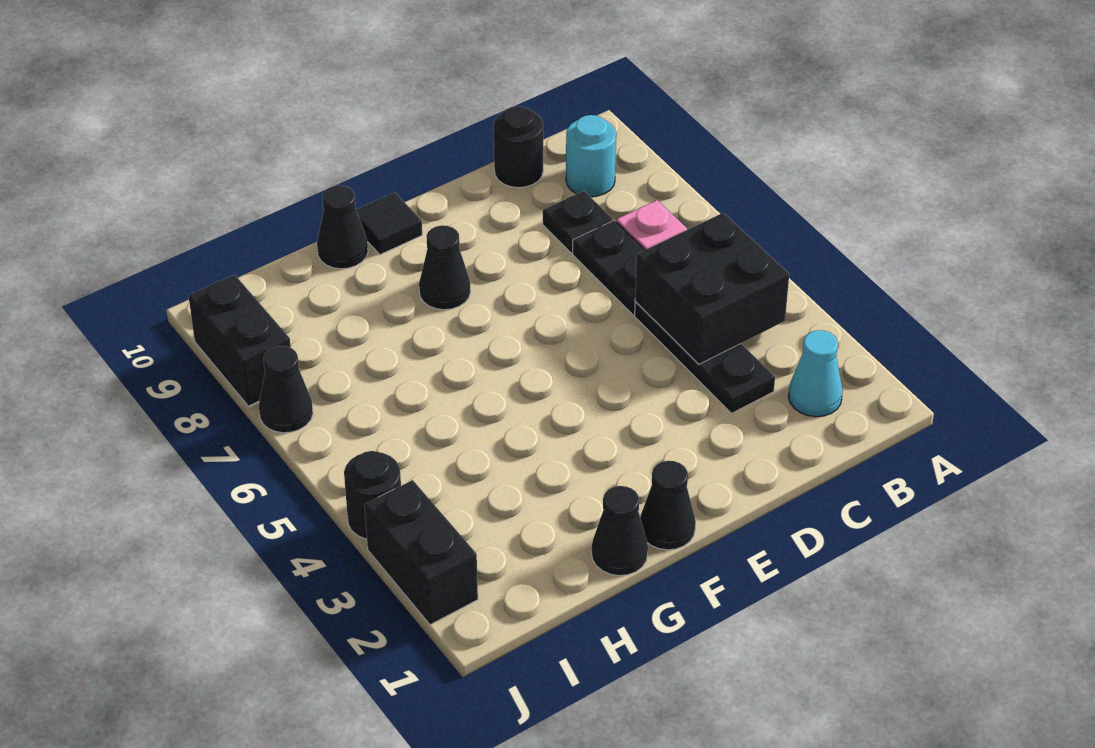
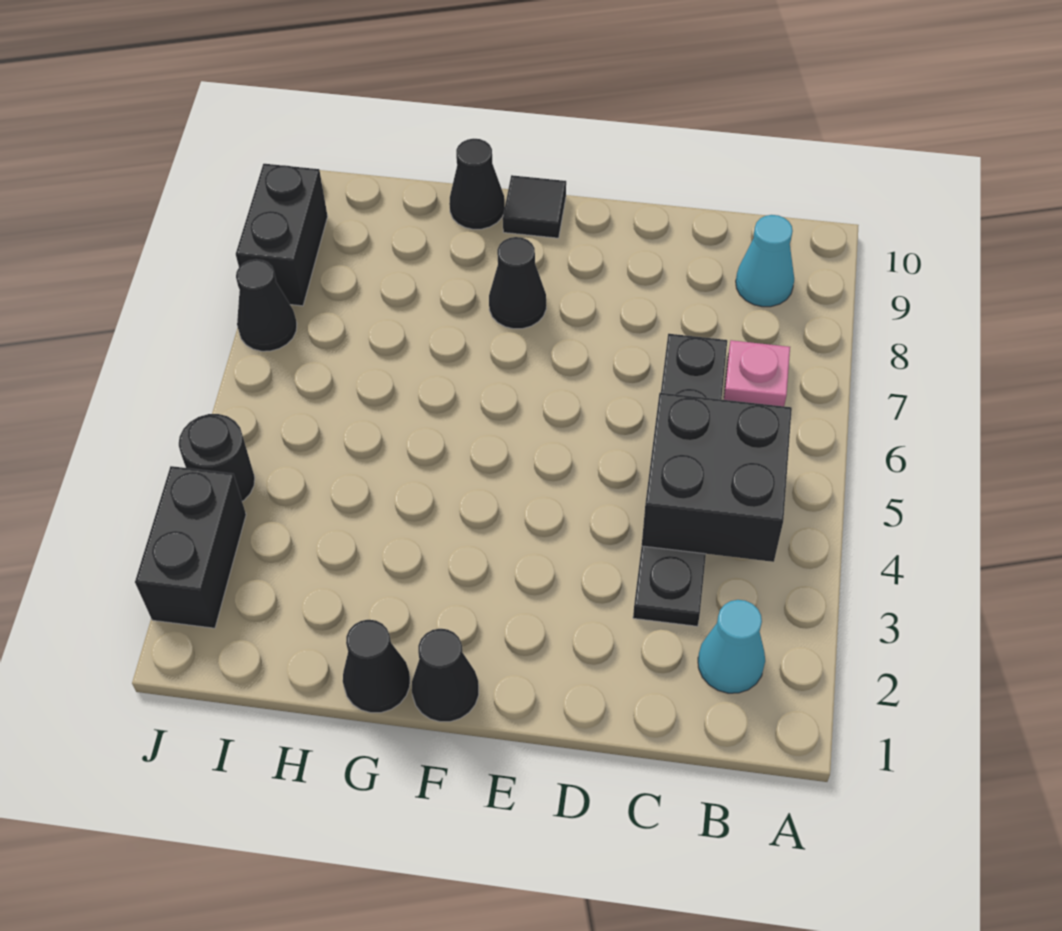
cyan 1x1 round brick [566,115,616,197] -> cyan 1x1 cone [736,215,794,307]
black 1x1 plate [543,191,613,253] -> none
black 1x1 round brick [494,106,543,188] -> none

